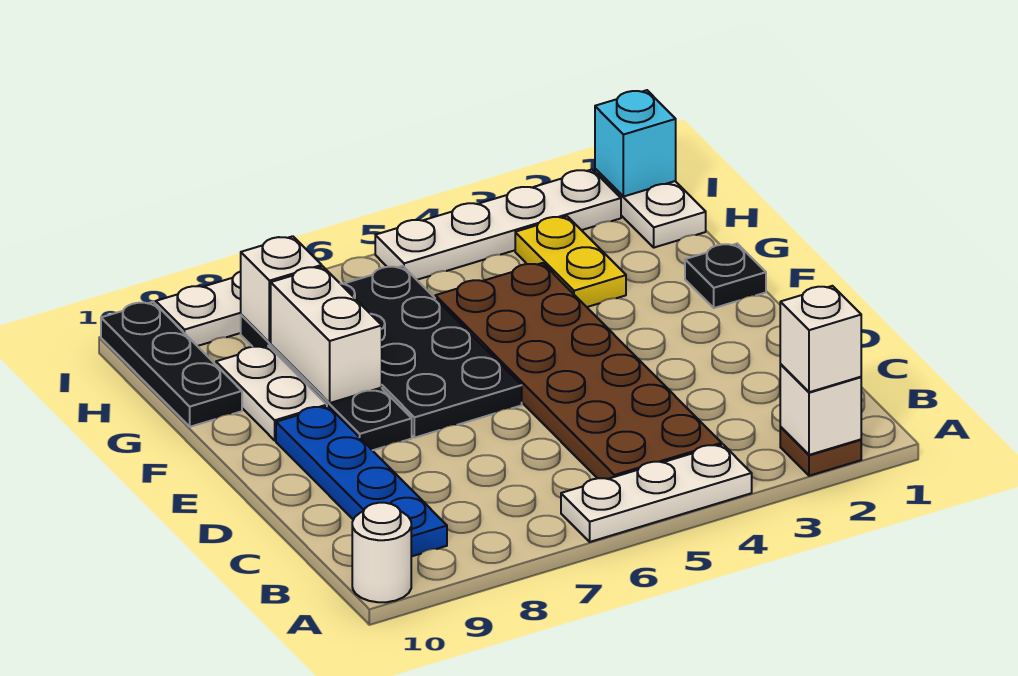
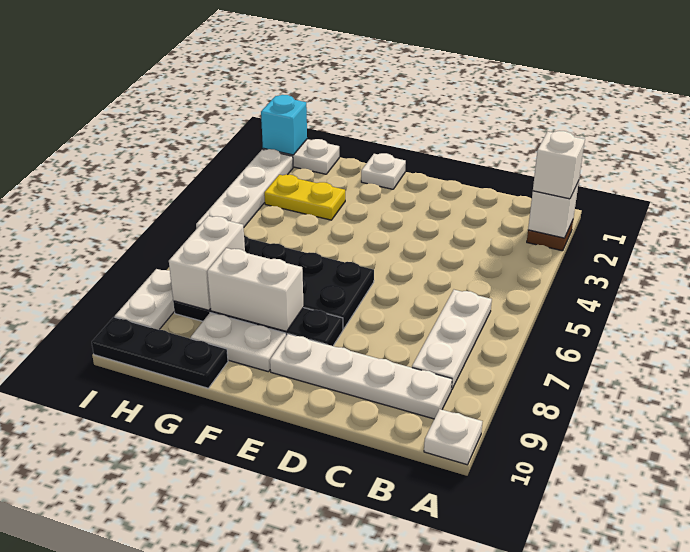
white 1x3 plate [561,444,752,542] -> white 1x3 plate moved to [412,290,492,390]
white 1x1 round brick [352,503,411,602] -> white 1x1 plate [424,409,482,465]
brown 2x6 plate [435,263,722,479] -> none
blue 1x4 plate [276,406,447,557] -> white 1x4 plate [270,334,452,419]
black 1x1 plate [685,244,766,308] -> white 1x1 plate [361,153,406,189]
white 1x1 brick [241,236,322,343] -> white 1x2 brick [169,216,245,310]

